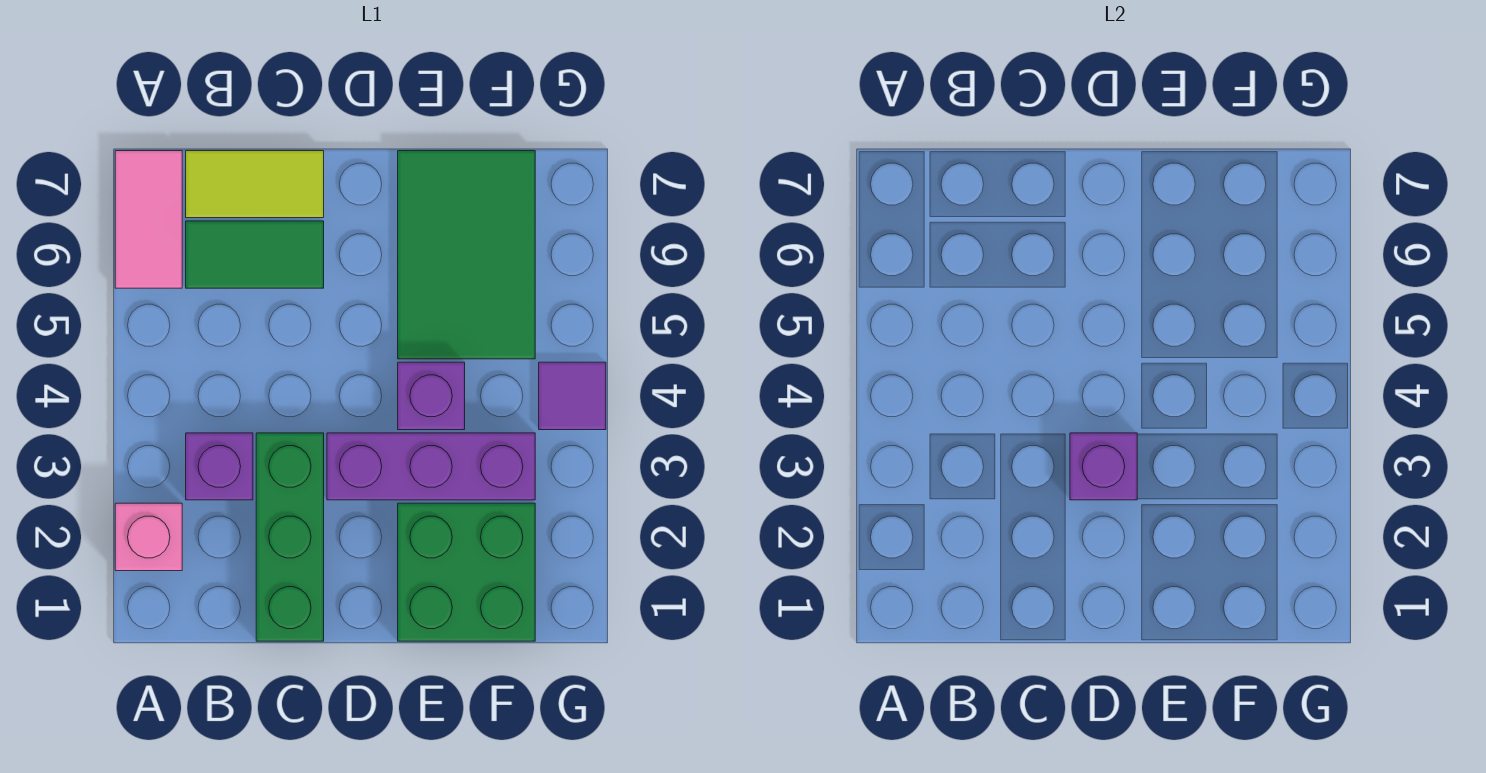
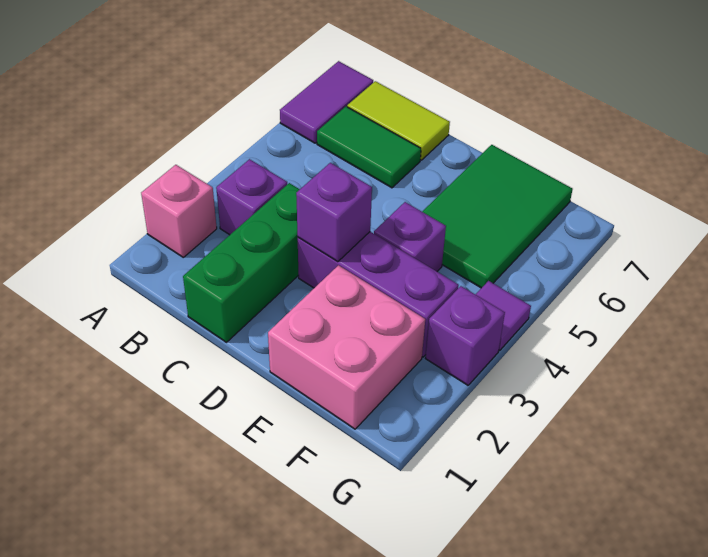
pink 1x2 tile [115,151,182,288] -> purple 1x2 tile [280,61,373,143]
green 2x2 brick [398,503,535,641] -> pink 2x2 brick [268,265,425,429]
none -> purple 1x1 brick [425,286,505,385]

